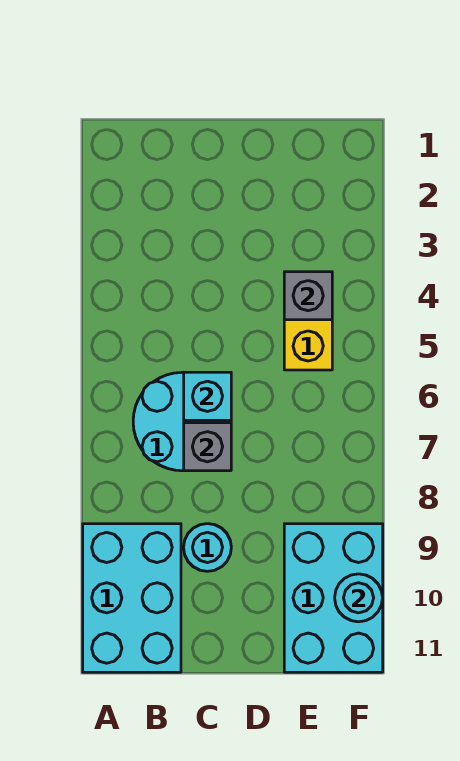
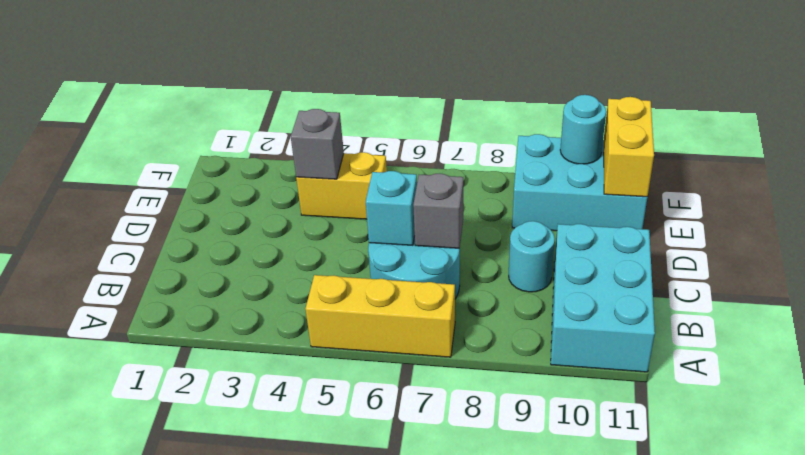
none -> yellow 1x3 brick [305,275,455,357]
cyan 2x3 brick [83,524,181,672] -> cyan 2x3 brick turned to [551,224,655,372]
none -> yellow 1x2 brick [604,97,654,197]

